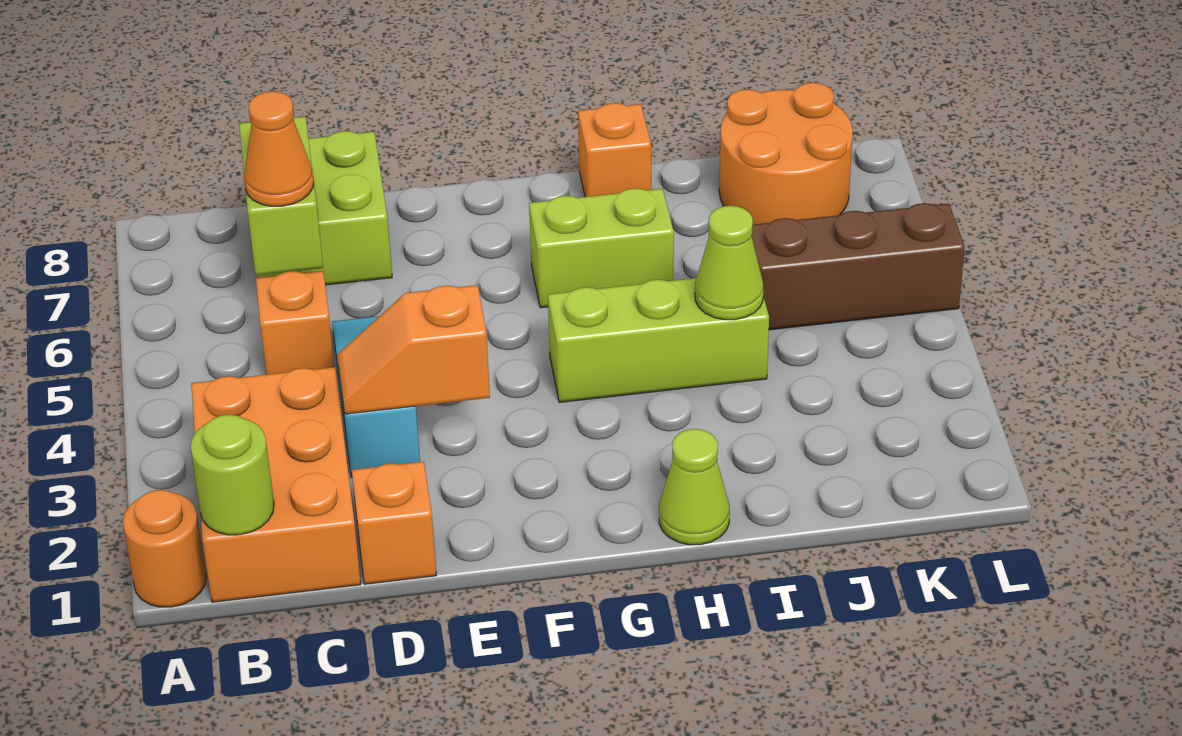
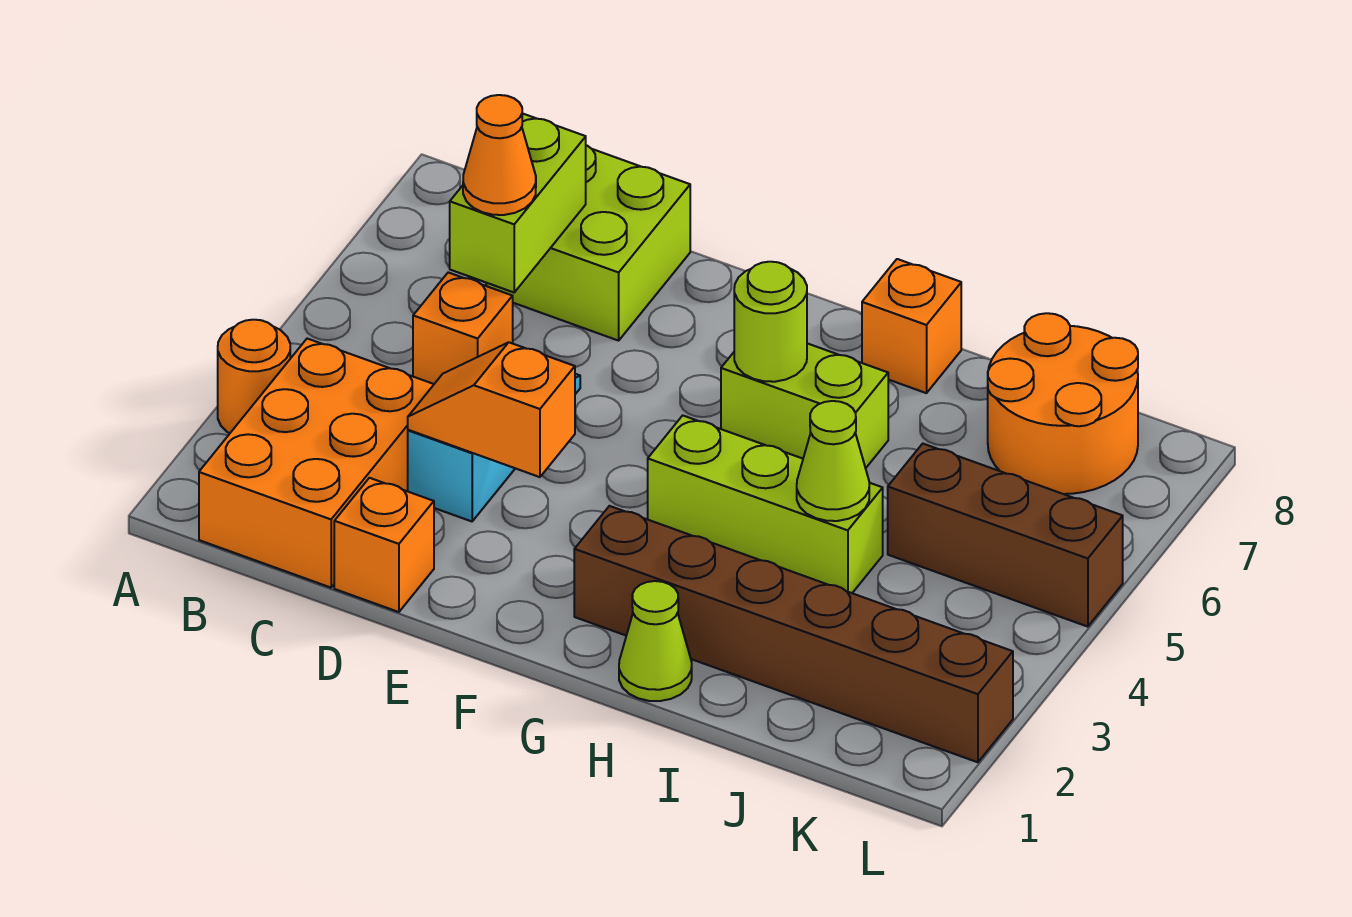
orange 1x1 round brick [123,490,206,607] -> orange 1x1 round brick moved to [218,320,290,433]
lime 1x1 round brick [190,415,274,535] -> lime 1x1 round brick moved to [734,262,807,382]
none -> brown 1x6 brick [574,506,1013,762]

